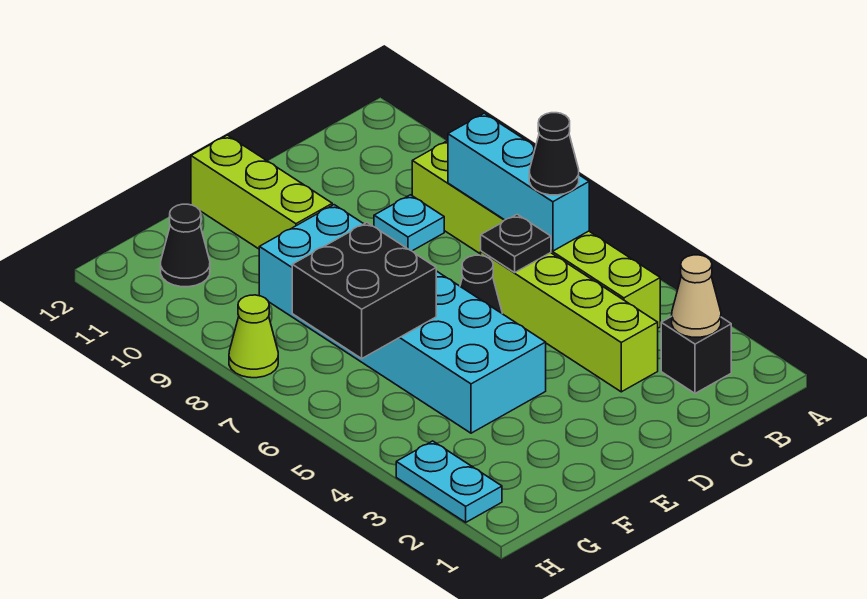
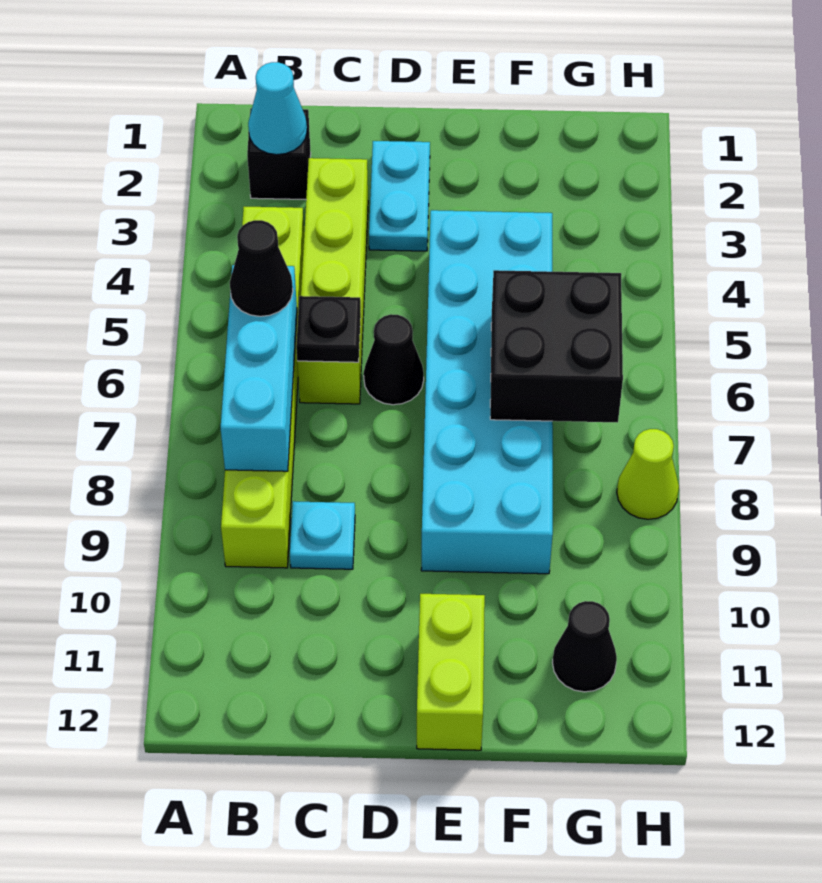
tan 1x1 cone [672,255,721,337] -> cyan 1x1 cone [248,62,307,155]
lime 1x3 brick [191,135,332,249] -> lime 1x2 brick [417,594,485,750]
cyan 1x2 plate [396,441,502,522] -> cyan 1x2 plate moved to [369,141,430,251]

